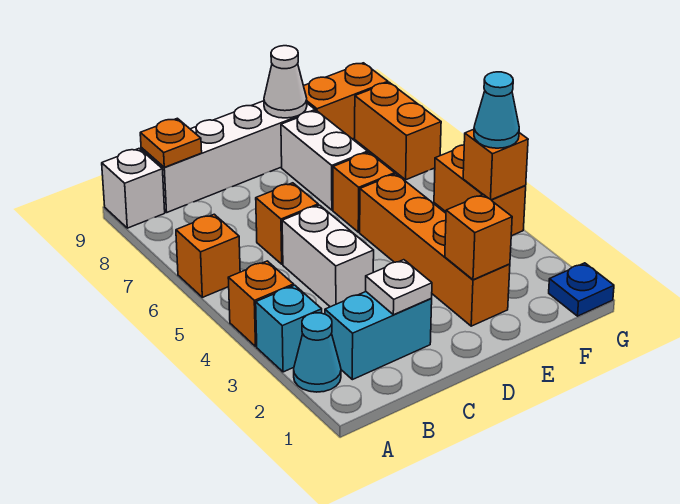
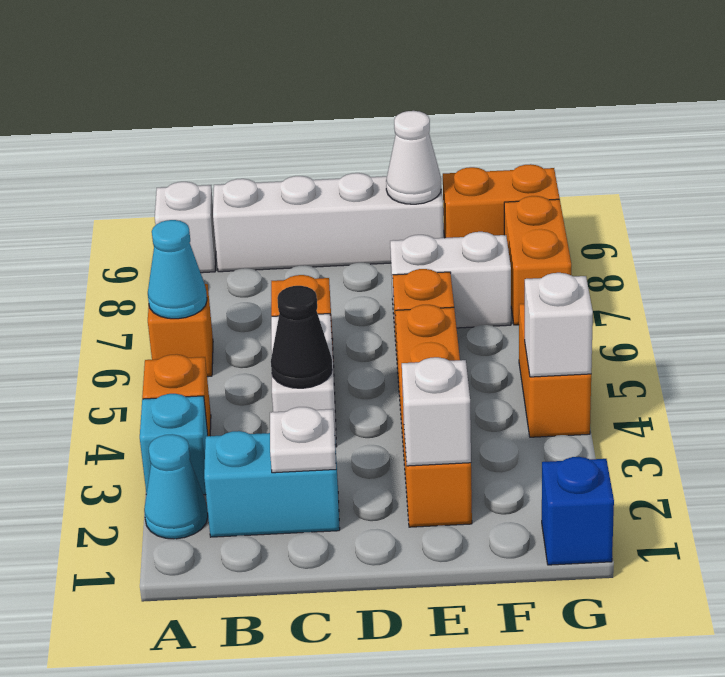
orange 1x1 plate [140,118,202,167] -> none
none -> black 1x1 cone [271,286,332,388]
orange 1x1 brick [445,194,512,280] -> white 1x1 brick [402,357,471,466]
white 1x2 brick [281,111,368,210] -> white 1x2 brick turned to [390,232,511,328]
blue 1x1 plate [549,263,614,316] -> blue 1x1 brick [542,457,614,565]
orange 1x1 brick [463,129,528,200] -> white 1x1 brick [525,273,593,377]
cyan 1x1 cone [474,72,519,148] -> cyan 1x1 cone moved to [148,220,207,319]

